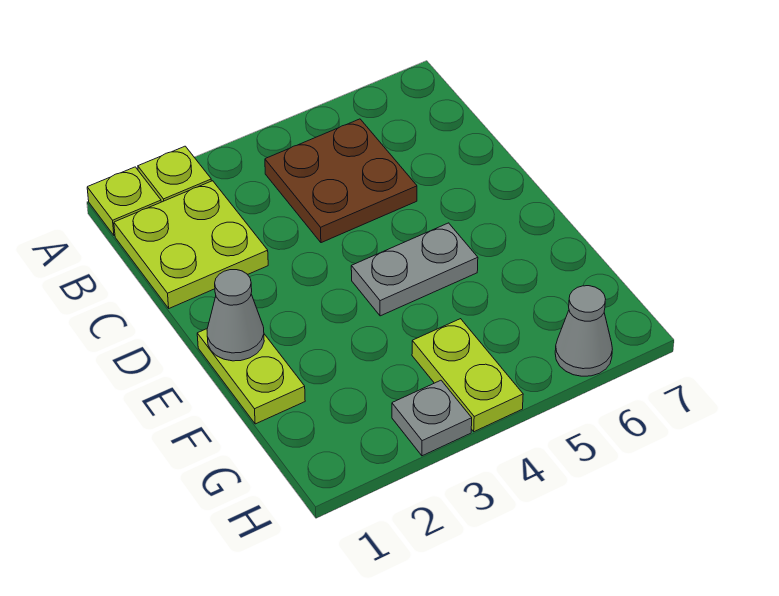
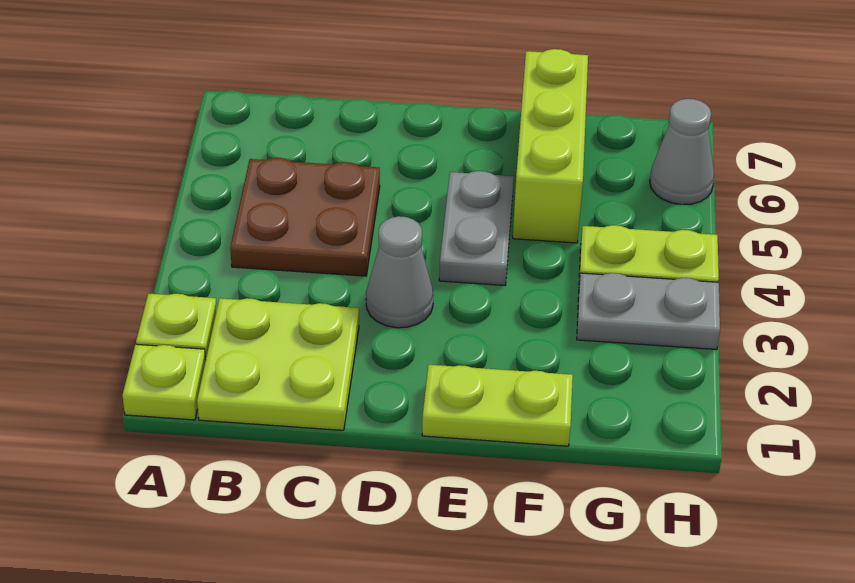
grey 1x1 cone [207,270,264,361] -> grey 1x1 cone moved to [366,216,433,328]
none -> lime 1x3 brick [513,49,588,243]
grey 1x1 plate [392,380,472,456] -> grey 1x2 plate [577,273,720,350]

